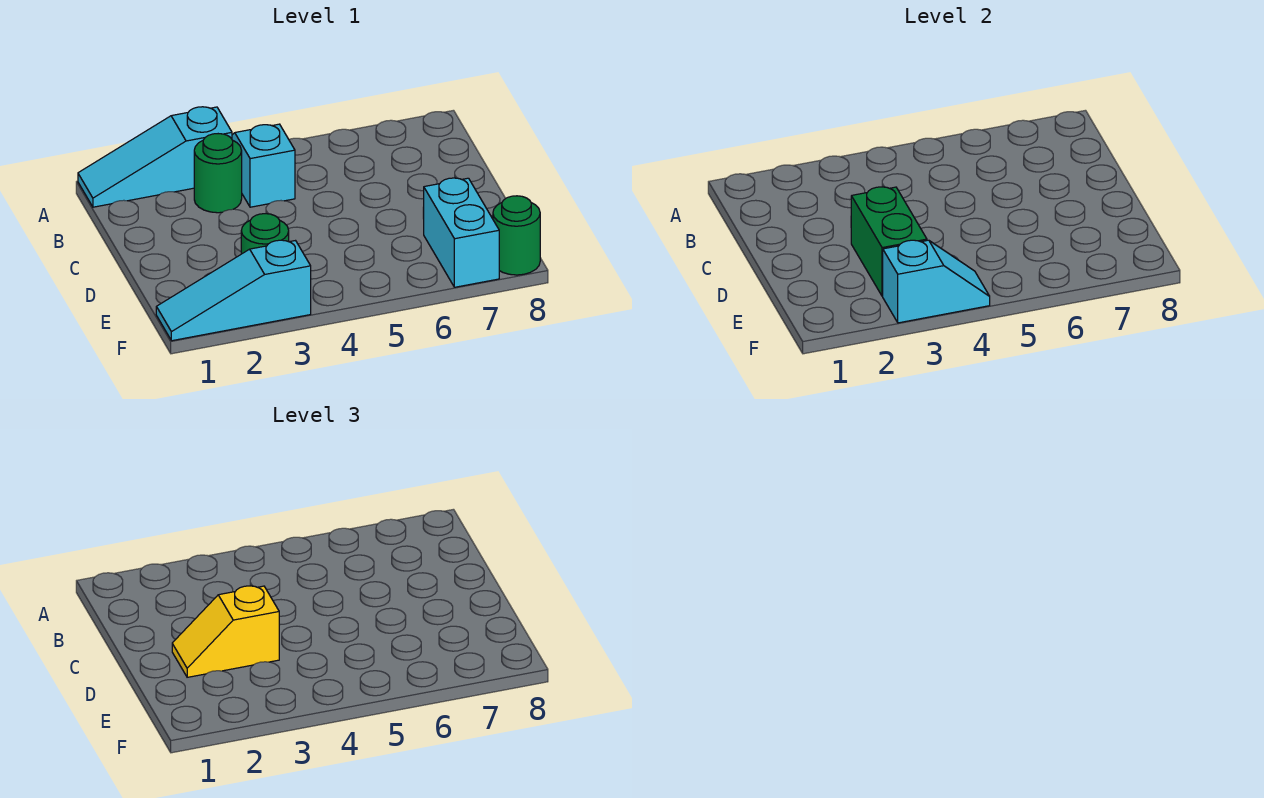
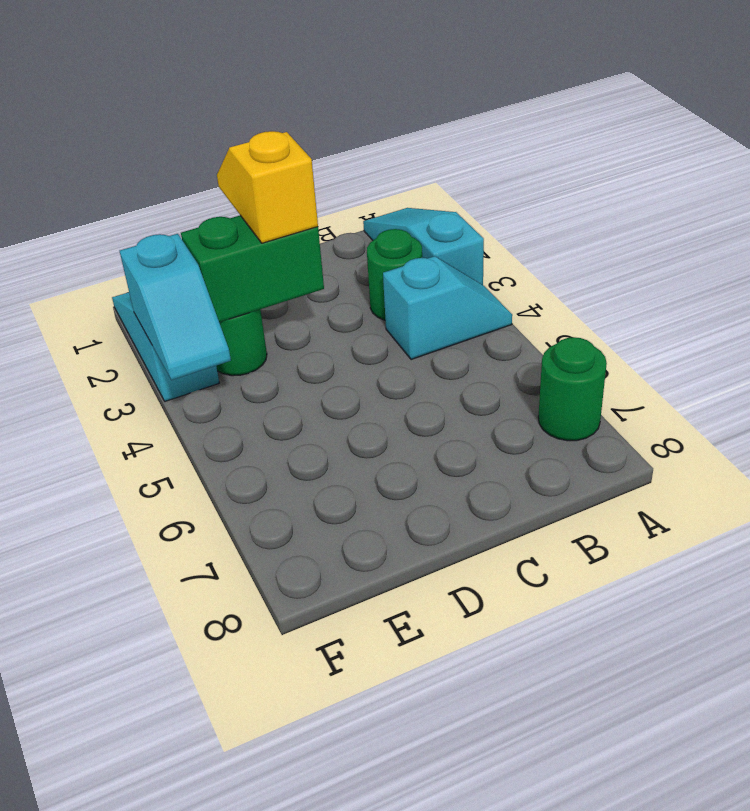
cyan 1x2 brick [423,178,499,287] -> none
green 1x1 round brick [493,196,540,275] -> green 1x1 round brick moved to [538,337,607,441]

